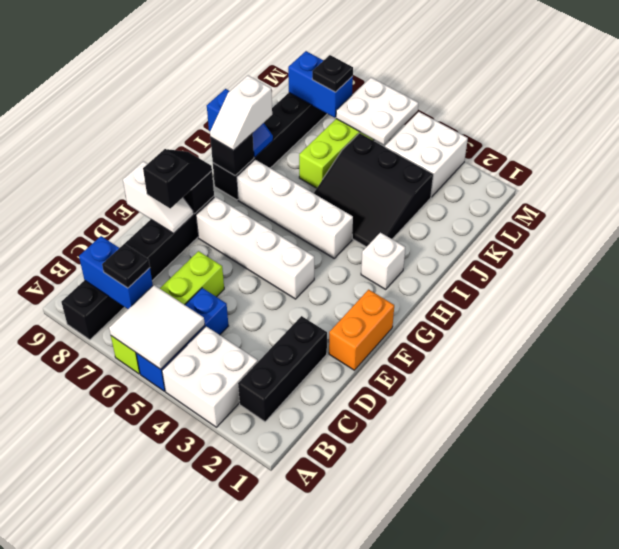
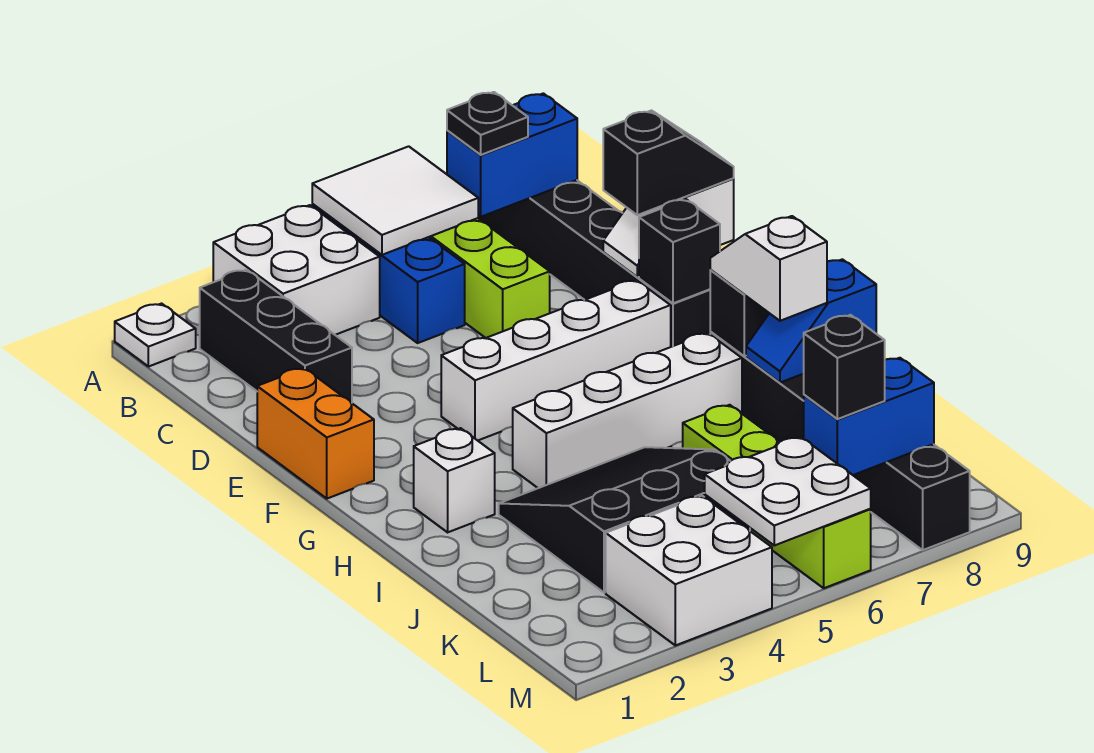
none -> white 1x1 plate [115,304,196,367]
black 1x2 slope [143,149,212,208] -> black 1x2 slope turned to [603,110,734,215]
black 1x1 plate [312,55,353,92] -> black 1x1 brick [804,315,885,419]

